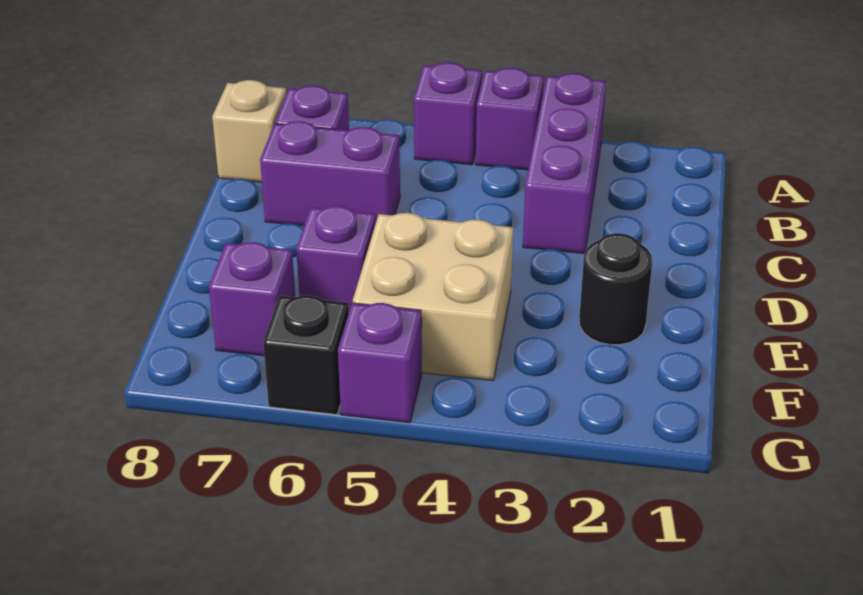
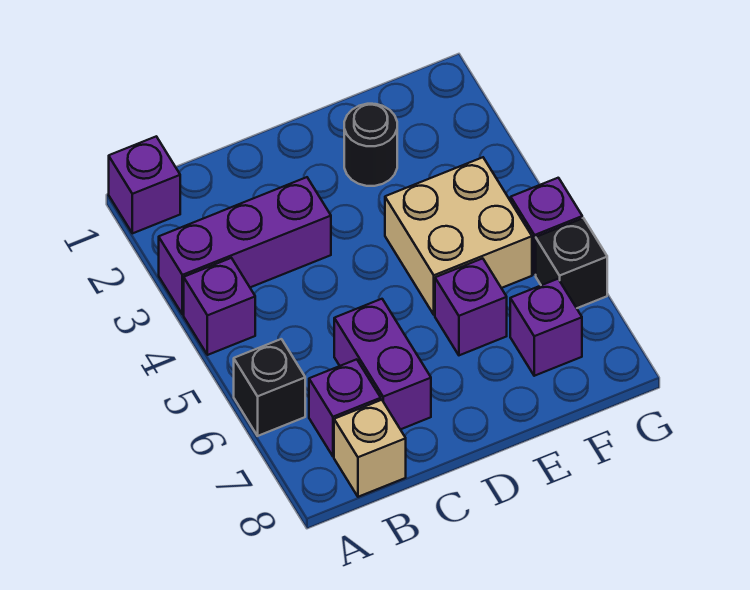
purple 1x1 brick [414,62,482,165] -> purple 1x1 brick moved to [109,136,180,233]
none -> black 1x1 brick [234,339,305,436]

